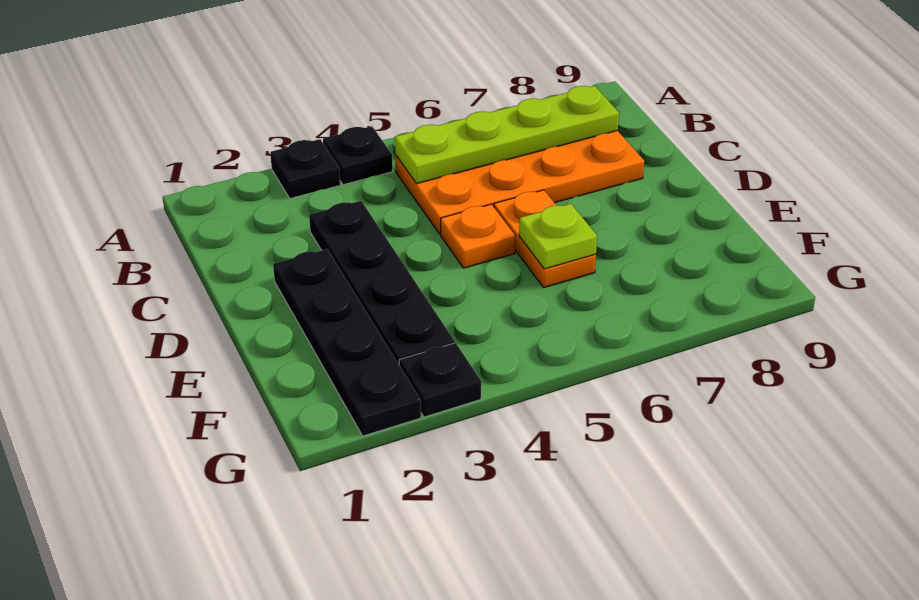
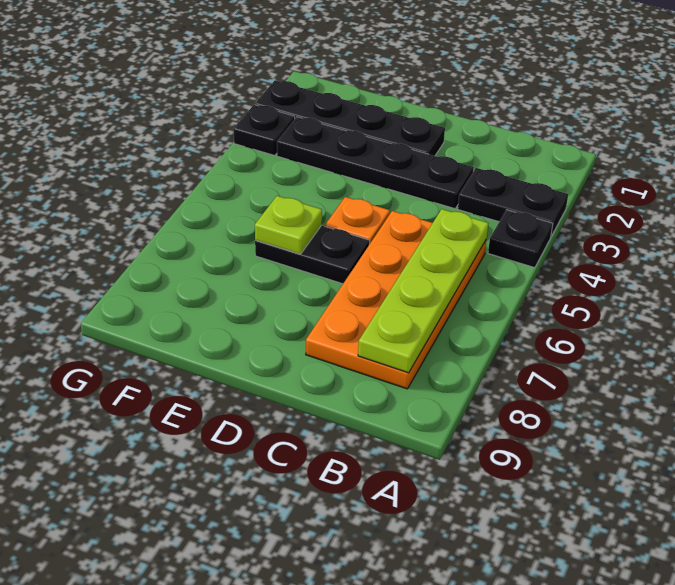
black 1x1 plate [270,139,340,198] -> black 1x2 plate [458,168,568,236]
orange 1x2 plate [494,190,596,288] -> black 1x2 plate [255,225,370,284]

